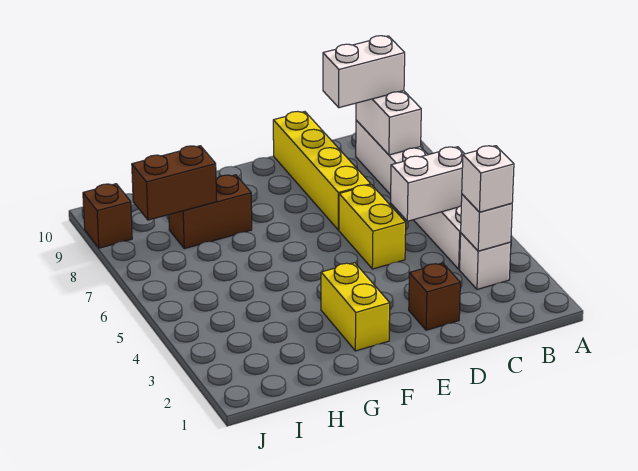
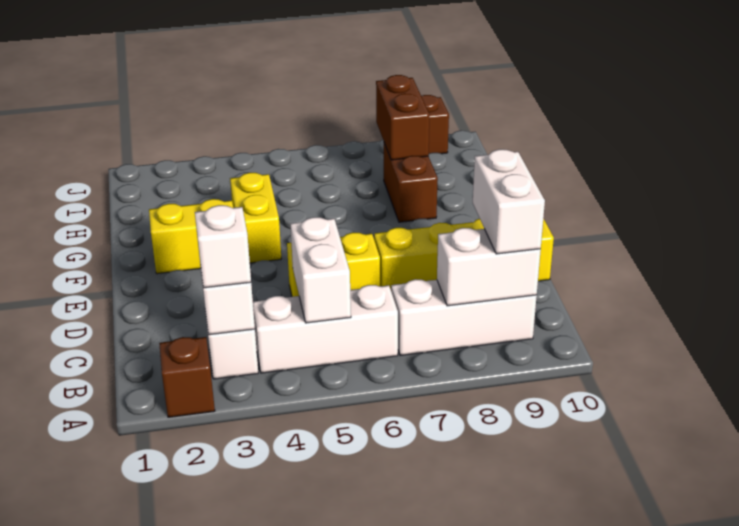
brown 1x1 brick [409,263,460,330] -> brown 1x1 brick moved to [159,337,215,417]
none -> yellow 1x2 brick [230,173,281,263]

